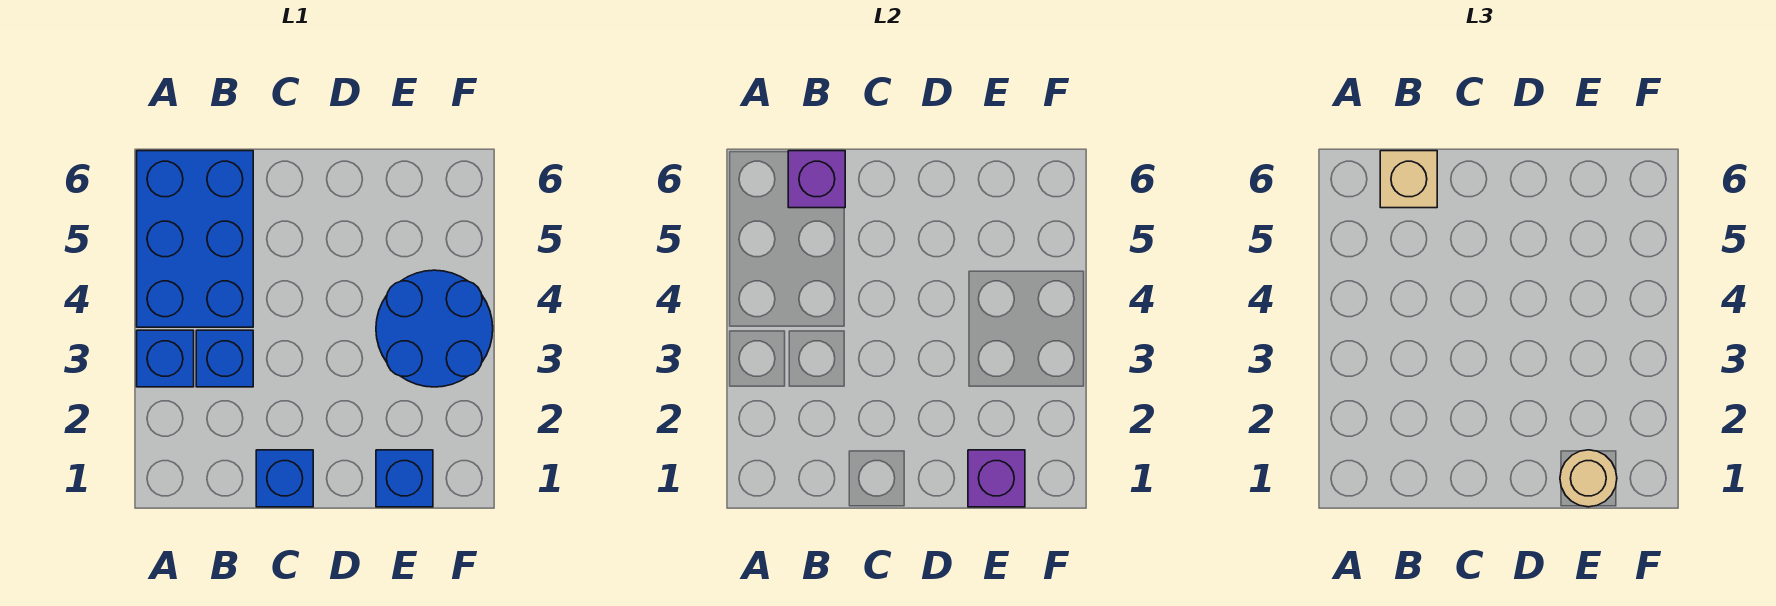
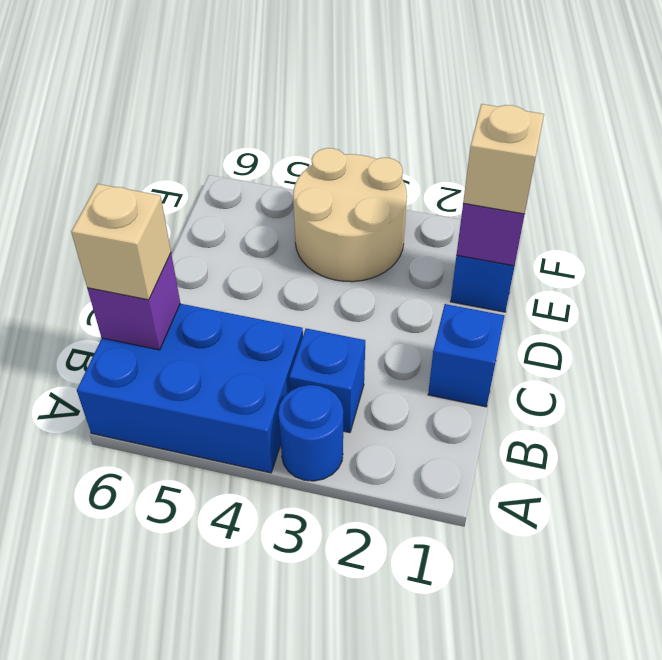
blue 1x1 brick [137,330,194,387] -> blue 1x1 round brick [278,385,343,481]
tan 1x1 round brick [1560,450,1617,507] -> tan 1x1 brick [463,104,544,214]
blue 2x2 round brick [376,270,493,387] -> tan 2x2 round brick [293,148,407,282]

